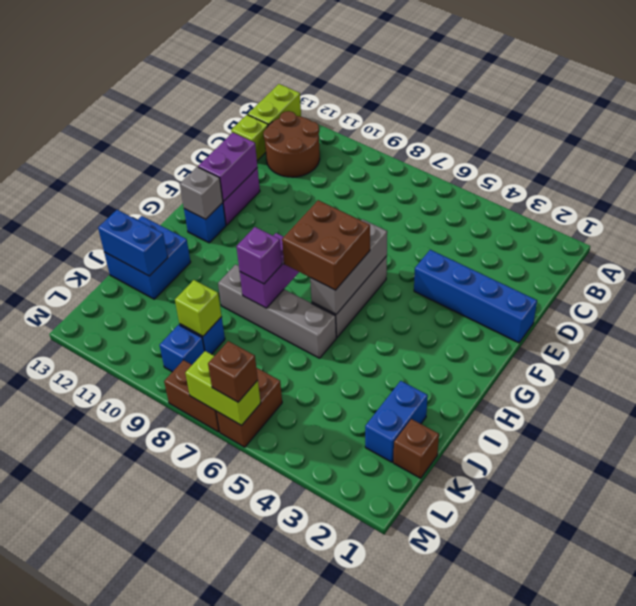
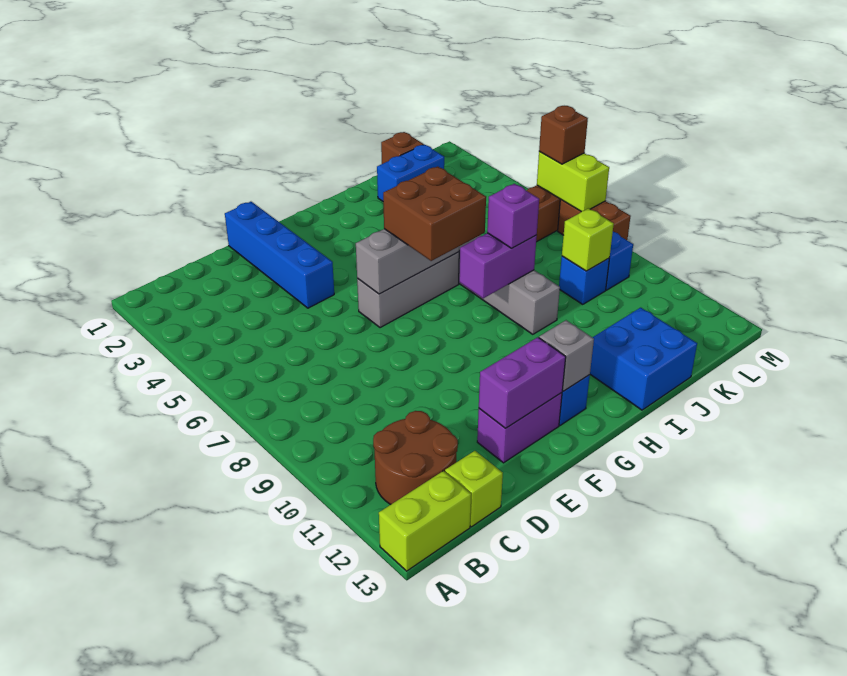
blue 1x2 brick [98,210,168,276] -> none

